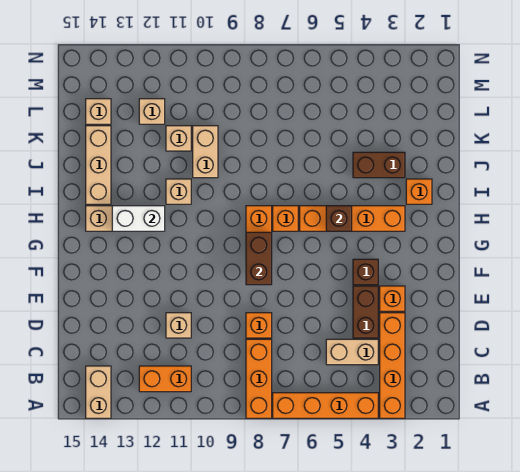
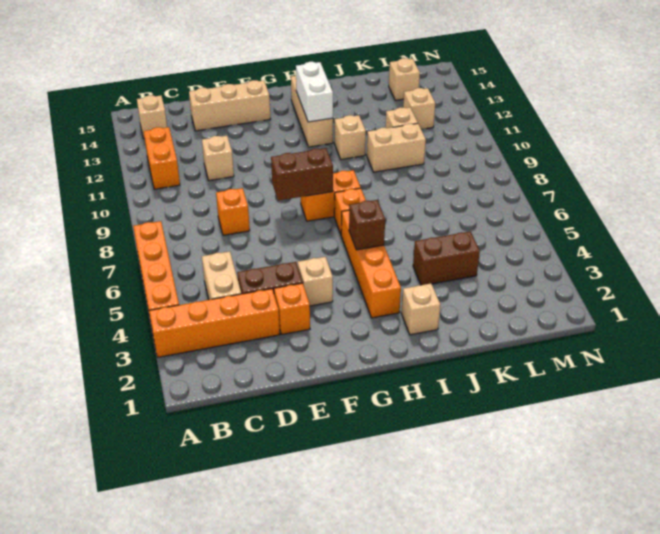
orange 1x3 brick [246,339,272,418] -> none
tan 1x2 brick [86,366,111,418] -> tan 1x1 brick [137,95,167,139]
brown 1x1 brick [353,259,378,285] -> tan 1x1 brick [298,257,333,306]
orange 1x1 brick [406,179,432,204] -> tan 1x1 brick [401,284,440,335]
tan 1x3 brick [86,126,111,204] -> tan 1x3 brick moved to [189,80,270,131]
brown 1x2 brick [353,152,405,178] -> brown 1x2 brick turned to [413,232,480,285]

